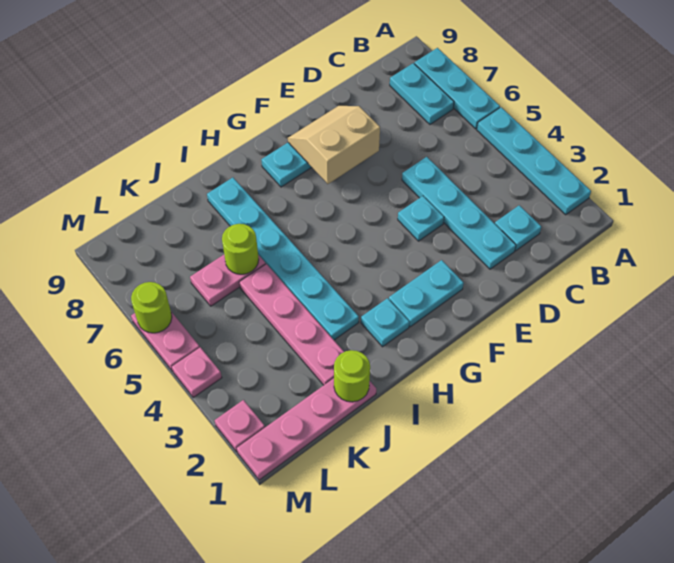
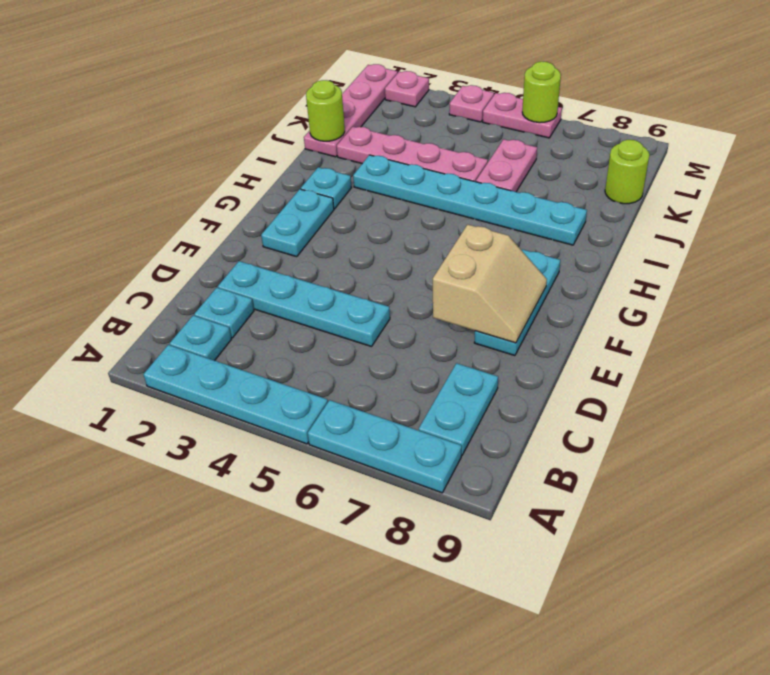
cyan 1x2 plate [390,63,454,124] -> cyan 1x2 plate turned to [419,363,498,455]
cyan 1x1 plate [398,196,444,241] -> cyan 1x1 plate moved to [170,316,231,361]
lime 1x1 round brick [222,224,259,274] -> lime 1x1 round brick moved to [605,140,650,204]

